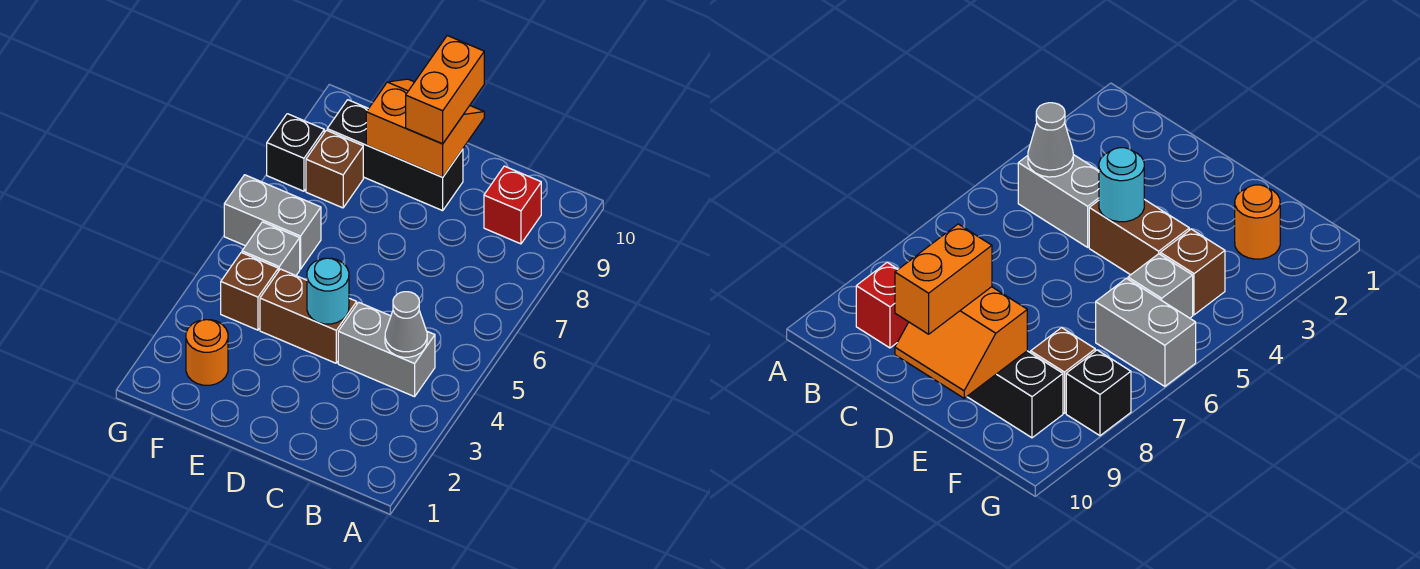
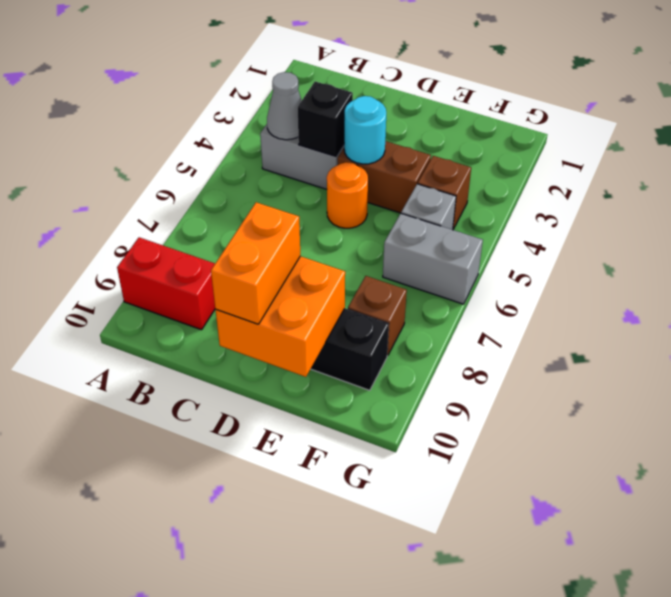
red 1x1 brick [484,166,541,244] -> red 1x2 brick [117,237,215,330]
orange 2x2 slope [366,79,484,177] -> orange 2x2 brick [216,256,345,377]
orange 1x1 round brick [186,320,228,385] -> orange 1x1 round brick moved to [327,162,368,228]
black 1x1 brick [267,114,324,191] -> black 1x1 brick moved to [298,82,353,156]

